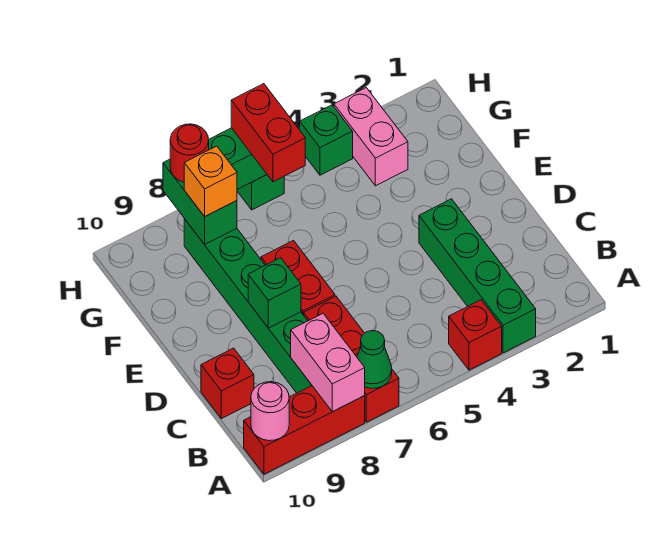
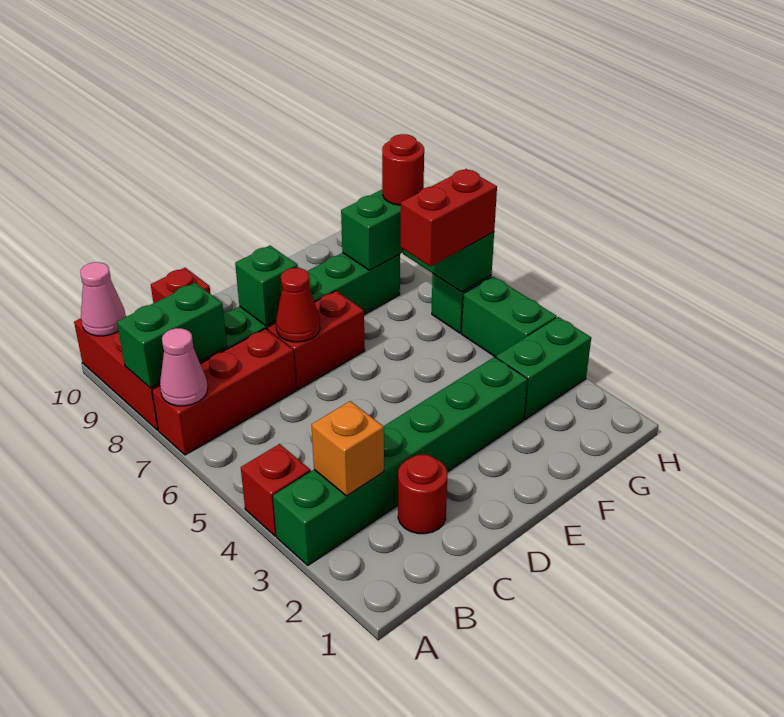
green 1x4 brick [419,199,536,353] -> green 1x6 brick [273,357,528,565]
green 1x1 cone [357,331,392,389] -> pink 1x1 cone [160,328,208,406]
pink 1x2 brick [291,314,365,412] -> green 1x2 brick [117,283,227,388]
pink 1x1 round brick [251,382,289,441] -> pink 1x1 cone [80,262,126,336]
none -> red 1x1 round brick [398,455,448,534]
none -> red 1x1 cone [276,268,320,342]
pink 1x2 brick [334,88,408,186] -> green 1x2 brick [496,317,591,419]
orange 1x1 brick [184,146,237,216] -> orange 1x1 brick moved to [311,401,384,496]
green 1x1 brick [300,105,353,175] -> green 1x2 brick [461,277,557,357]

